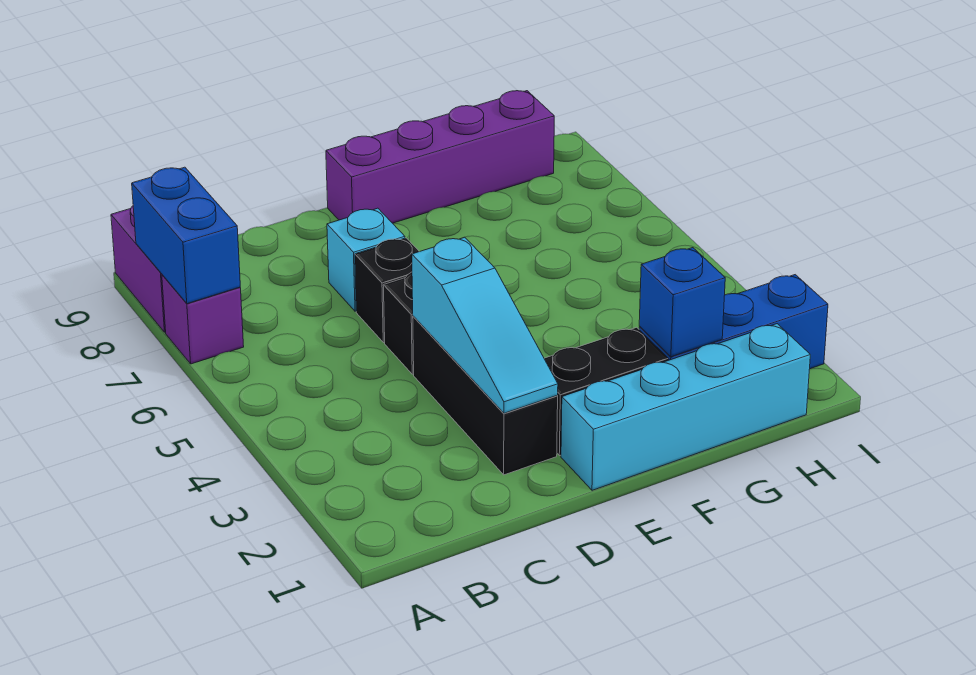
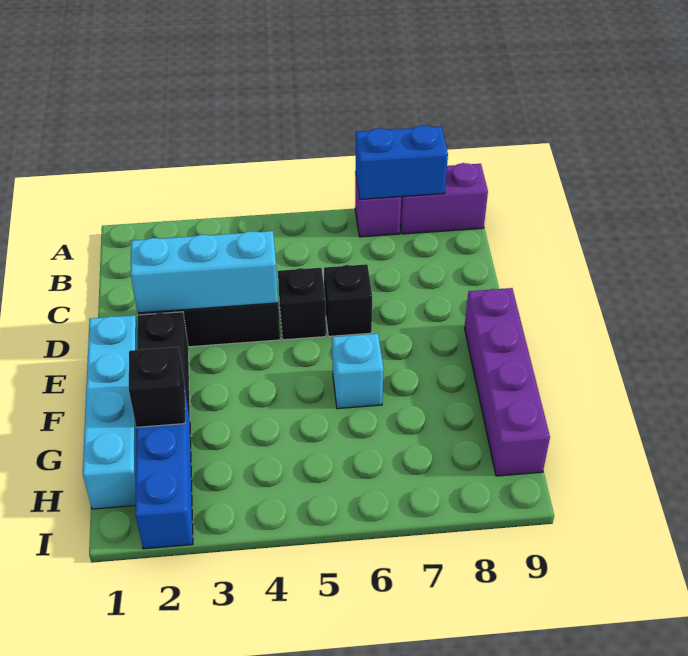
cyan 1x3 slope [412,237,558,413] -> cyan 1x3 brick [130,231,278,313]
cyan 1x1 brick [327,208,405,311] -> cyan 1x1 brick moved to [332,334,384,409]
blue 1x1 brick [639,248,725,357] -> black 1x1 brick [129,347,185,427]

